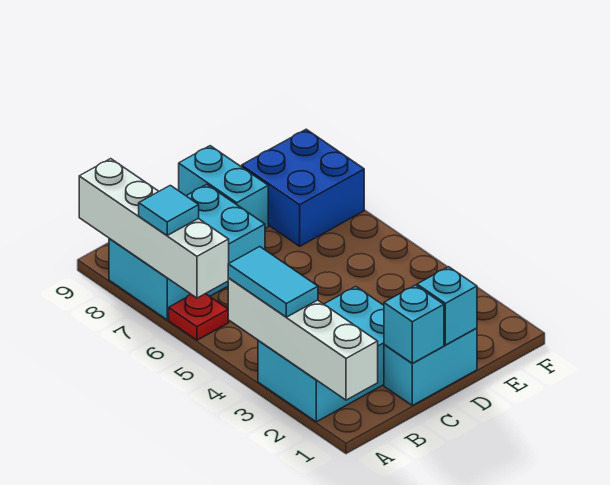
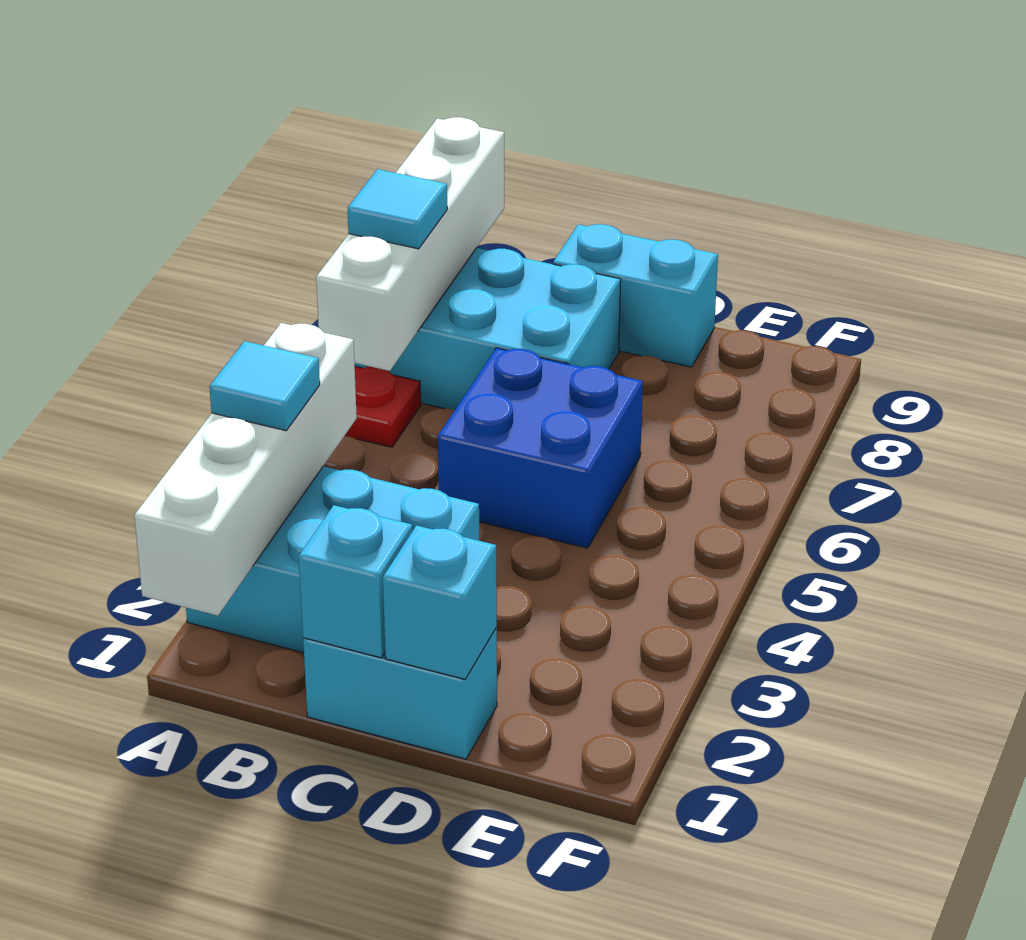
cyan 1x2 tile [228,247,318,317] -> cyan 1x1 tile [209,341,320,431]
cyan 1x2 brick [179,146,268,229] -> cyan 1x2 brick turned to [553,224,718,367]
blue 2x2 brick [242,129,364,246] -> blue 2x2 brick moved to [438,348,643,548]

